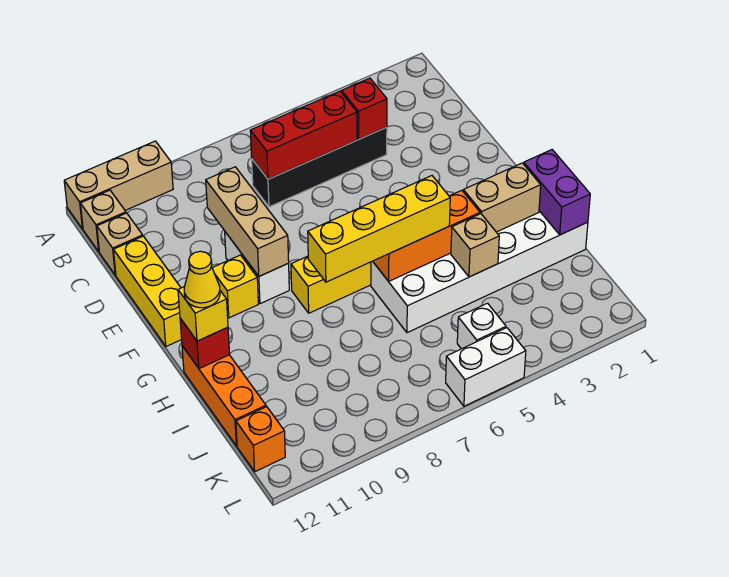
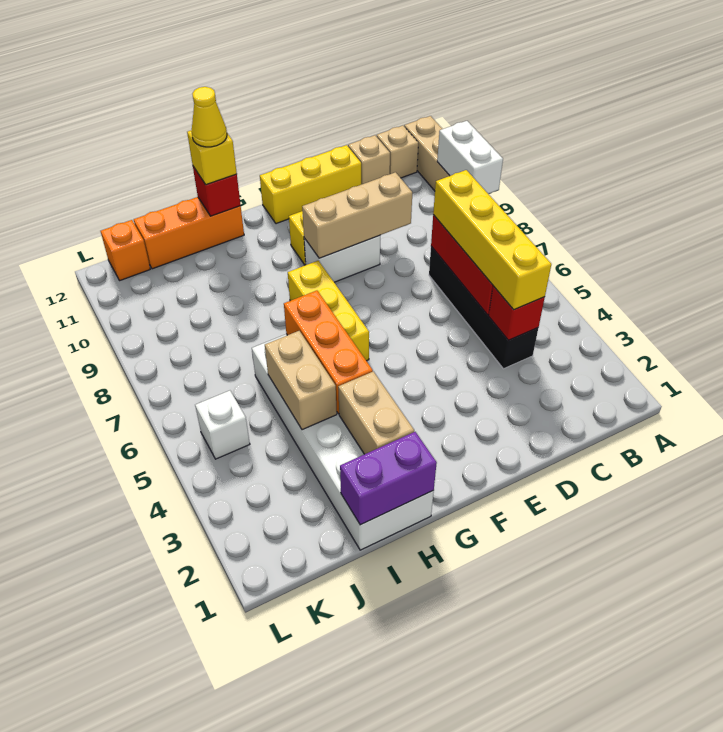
yellow 1x4 brick [308,176,450,282] -> yellow 1x4 brick moved to [433,170,551,310]
tan 1x1 brick [451,214,499,277] -> tan 1x2 brick [265,331,337,430]
white 1x2 brick [446,328,526,406] -> white 1x2 brick moved to [437,121,503,194]

